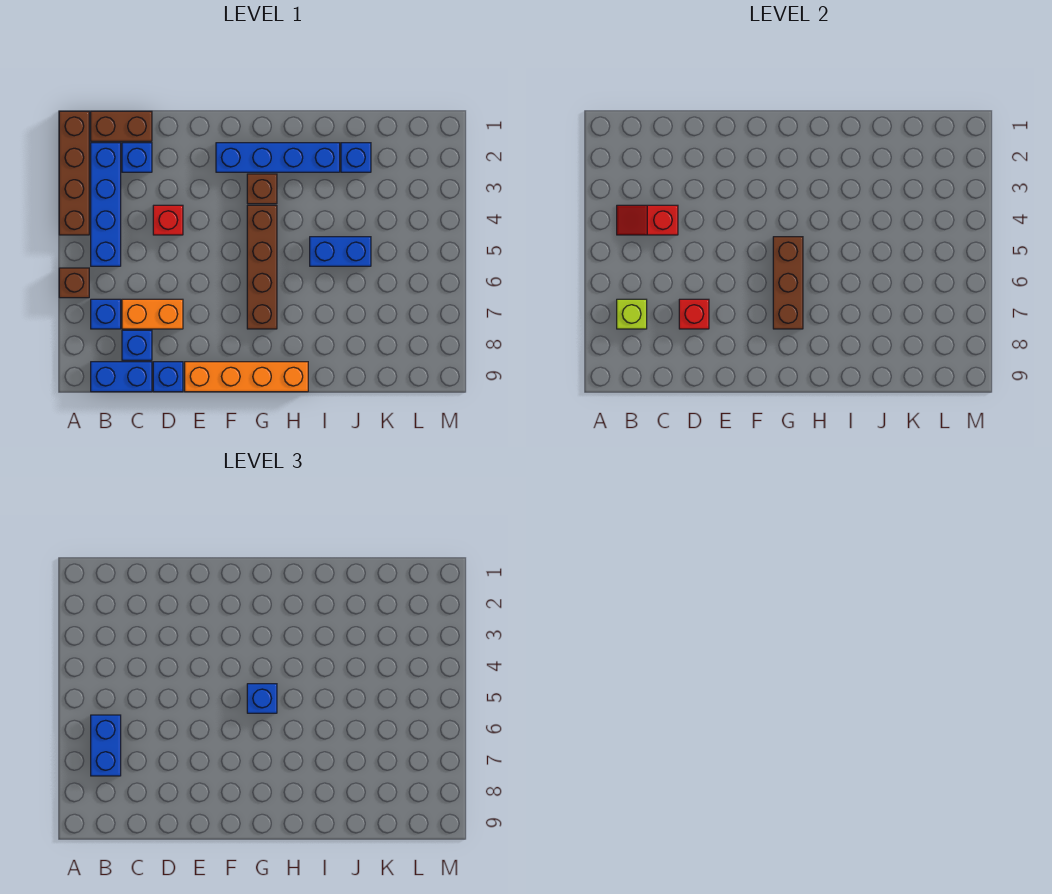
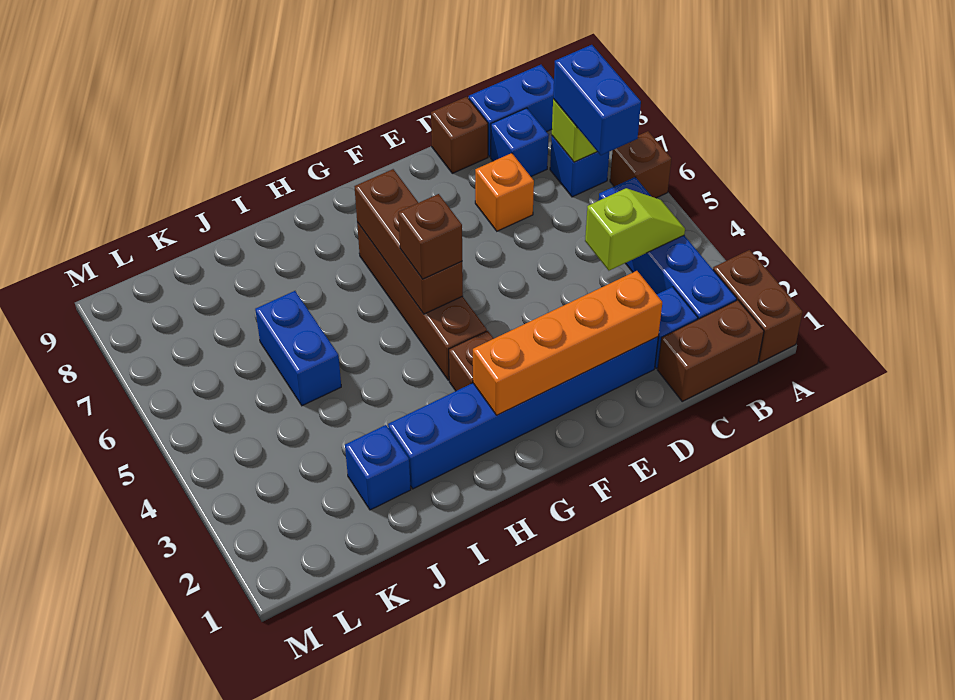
brown 1x4 brick [59,111,89,235] -> brown 1x2 brick [713,250,803,362]
red 1x2 slope [617,205,678,235] -> lime 1x2 slope [585,188,685,271]
orange 1x2 brick [122,299,183,329] -> orange 1x1 brick [475,153,534,231]
red 1x1 brick [153,205,183,235] -> none
red 1x1 brick [679,299,709,329] -> none
blue 1x1 brick [153,362,183,392] -> brown 1x1 brick [431,97,488,173]
orange 1x4 brick [185,362,308,392] -> orange 1x4 brick moved to [473,271,662,415]
blue 1x4 brick [216,143,340,172] -> blue 1x6 brick [388,337,658,489]
blue 1x1 brick [247,684,277,713] -> brown 1x1 brick [398,194,462,279]
blue 1x2 brick [310,237,371,266] -> blue 1x2 brick turned to [255,291,341,406]

